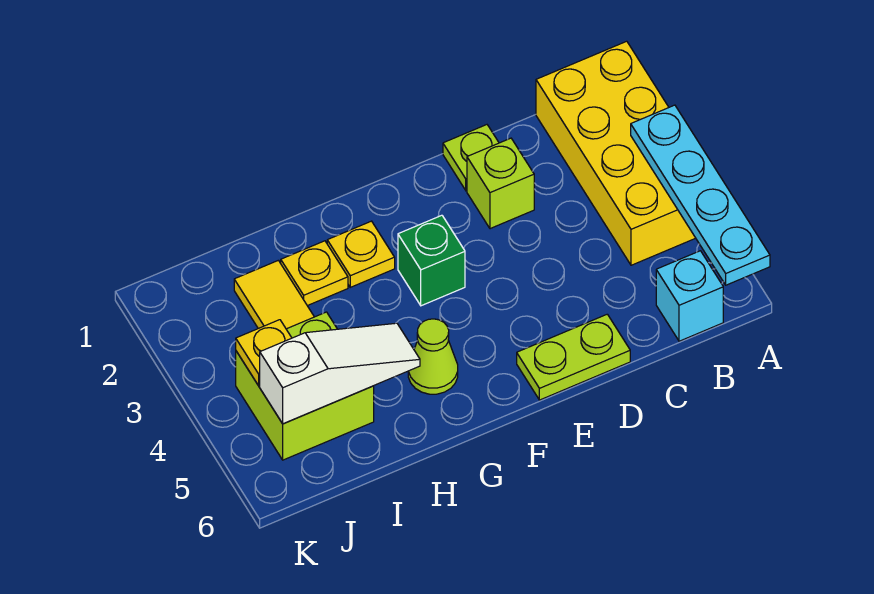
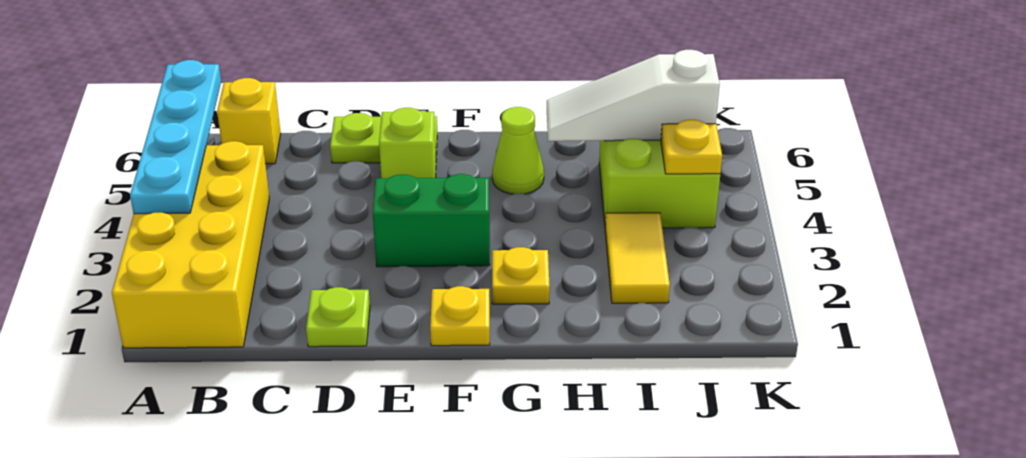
cyan 1x1 brick [656,251,723,341] -> yellow 1x1 brick [217,78,281,164]
lime 1x1 brick [467,138,534,229] -> lime 1x1 brick moved to [379,108,436,178]
green 1x1 brick [398,215,465,306] -> green 1x2 brick [373,174,490,267]
yellow 1x1 plate [281,241,348,306] -> yellow 1x1 plate moved to [430,286,490,346]

